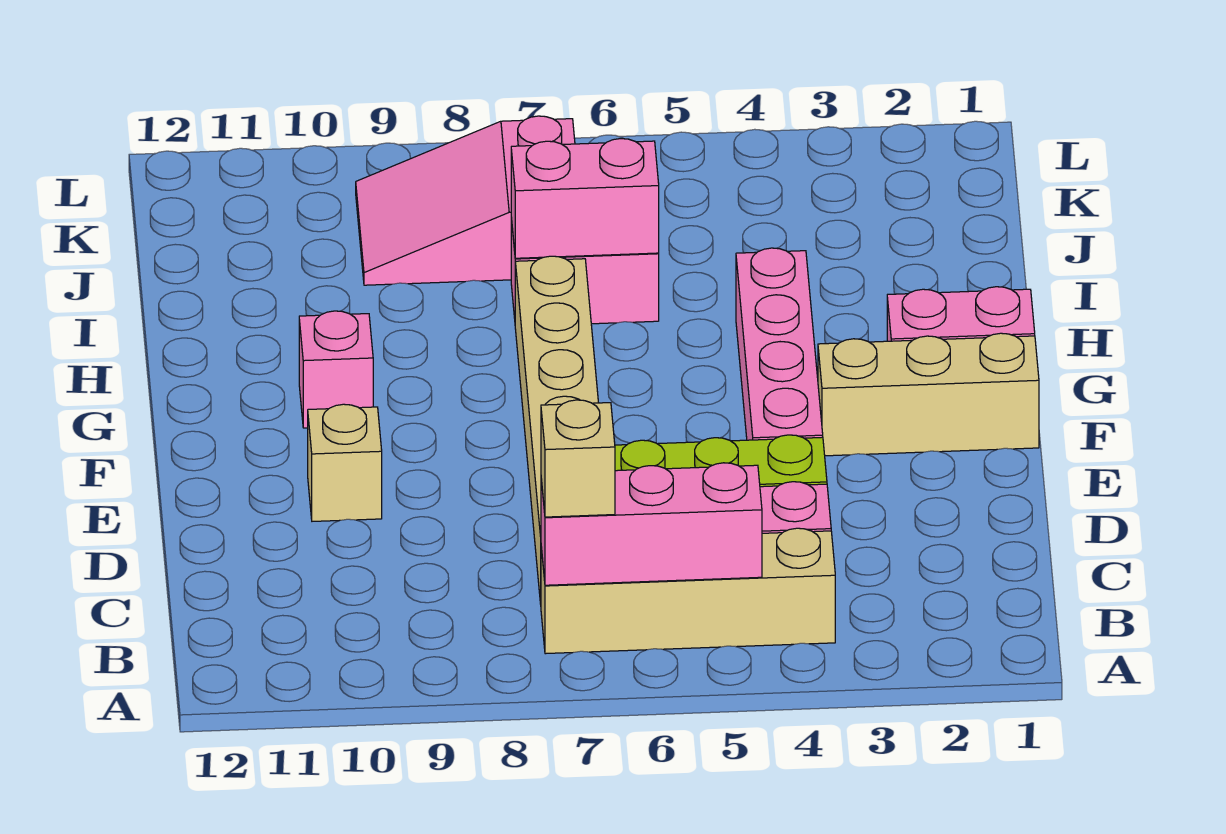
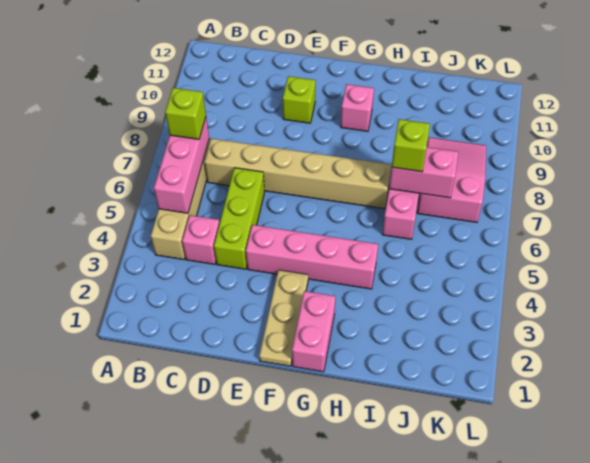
tan 1x1 brick [541,400,615,517] -> lime 1x1 brick [165,88,206,139]
tan 1x1 brick [308,404,382,521] -> lime 1x1 brick [283,76,316,123]
tan 1x3 brick [818,333,1039,456] -> tan 1x3 plate [259,270,308,366]
pink 1x2 brick [511,139,659,258] -> pink 1x2 brick turned to [389,147,458,198]
none -> lime 1x1 brick [392,119,430,172]

